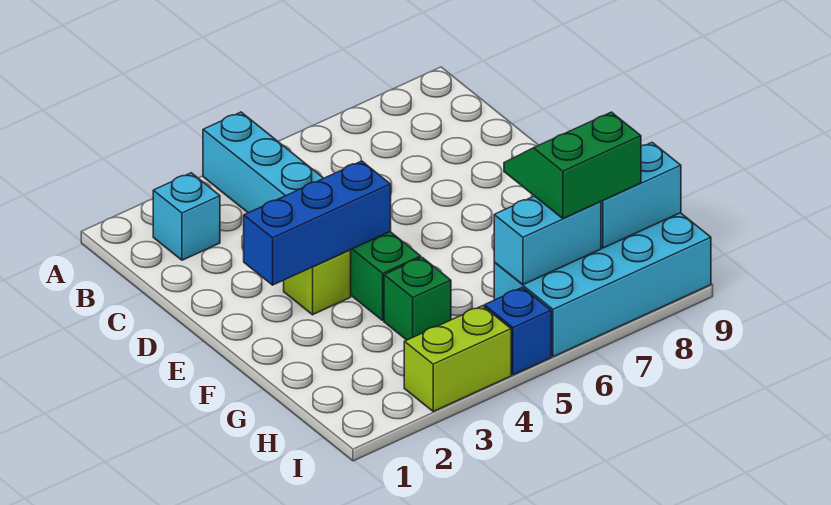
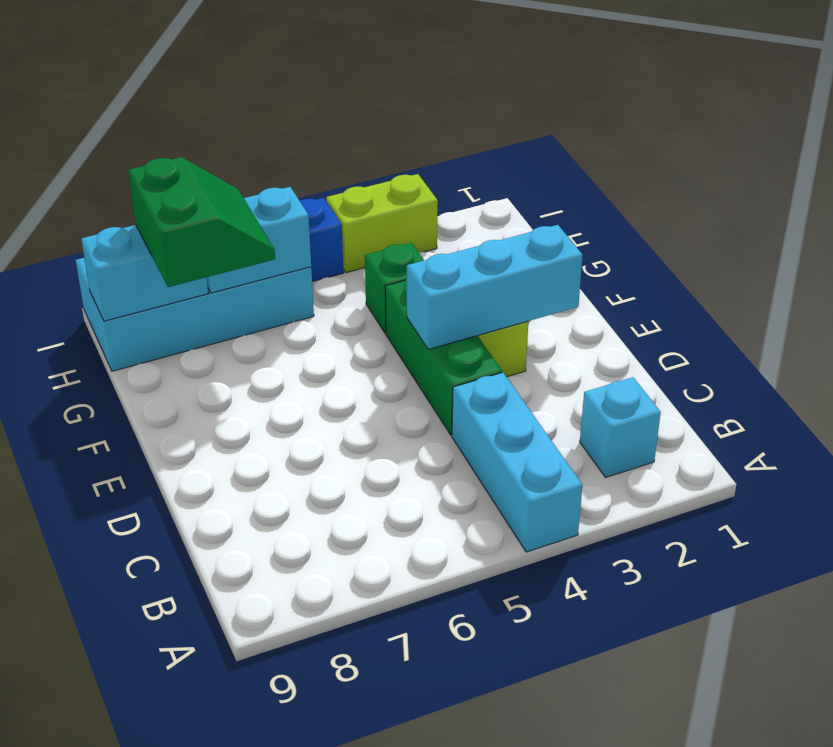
blue 1x3 brick [244,161,391,285] -> cyan 1x3 brick [407,225,583,349]
green 2x2 slope [504,112,641,218] -> green 2x2 slope turned to [128,157,275,287]

